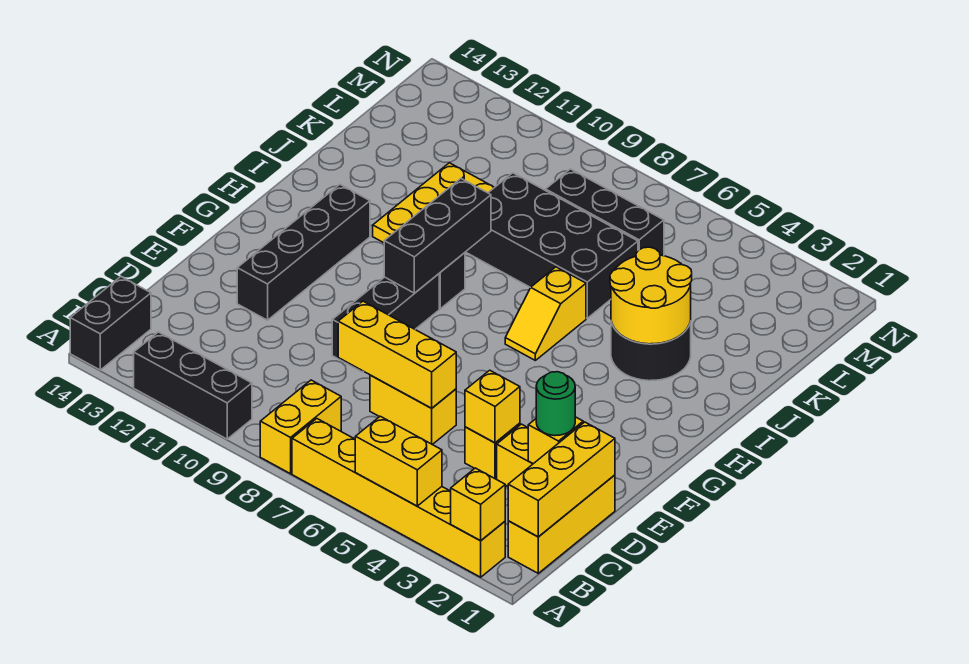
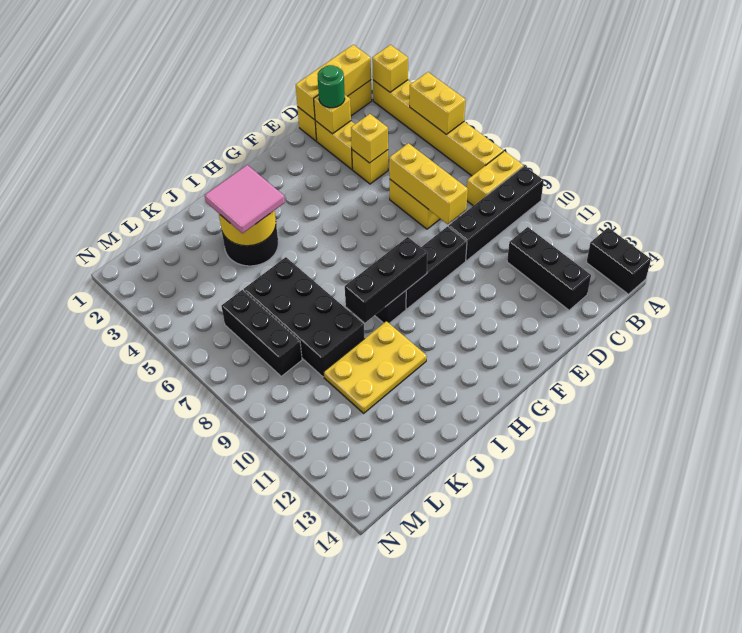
black 1x3 brick [134,332,252,439] -> black 1x3 brick moved to [507,227,591,310]
black 1x2 brick [70,277,151,370] -> black 1x2 brick turned to [586,228,651,294]
black 1x4 brick [237,185,370,320] -> black 1x4 brick moved to [449,166,544,261]
yellow 1x2 slope [505,267,586,360] -> none
none -> pink 2x2 tile [205,165,285,233]

